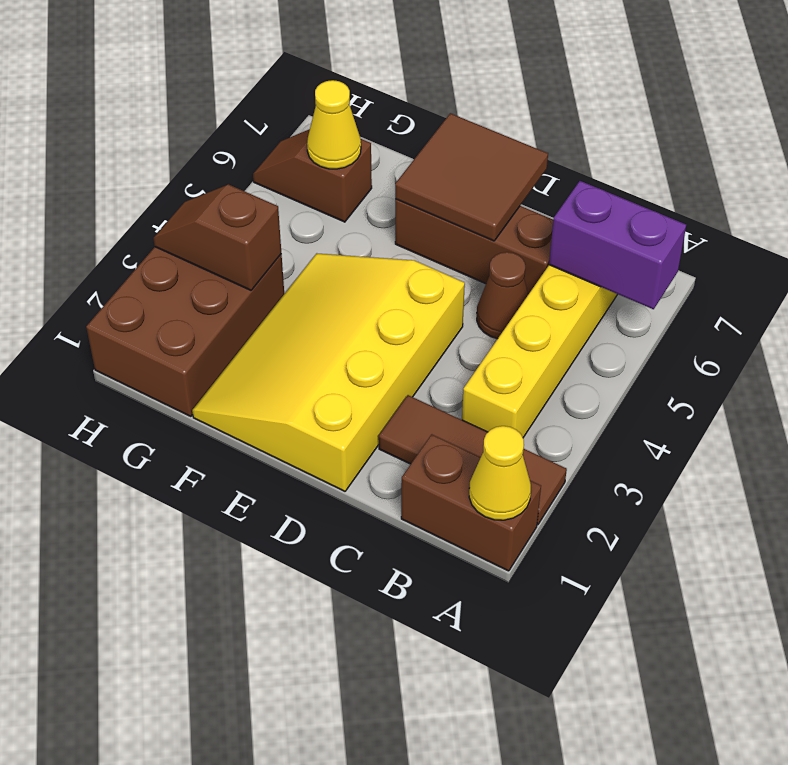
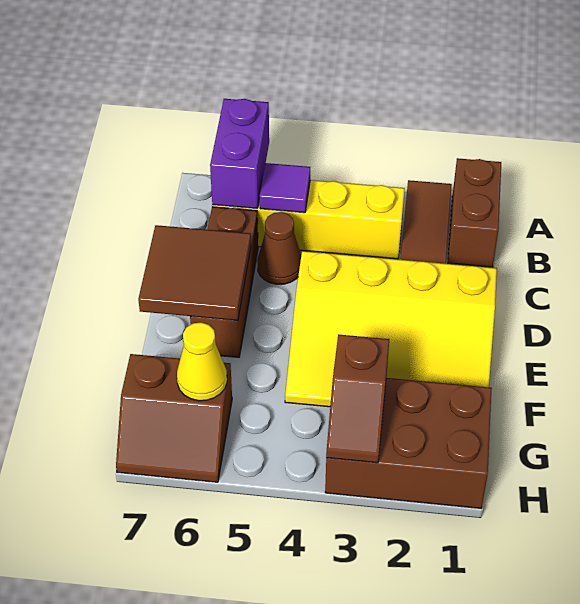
yellow 1x1 cone [469,426,531,520] -> none
none -> purple 1x1 tile [260,163,310,213]
brown 1x2 slope [253,129,372,222] -> brown 2x2 slope [116,354,232,482]

